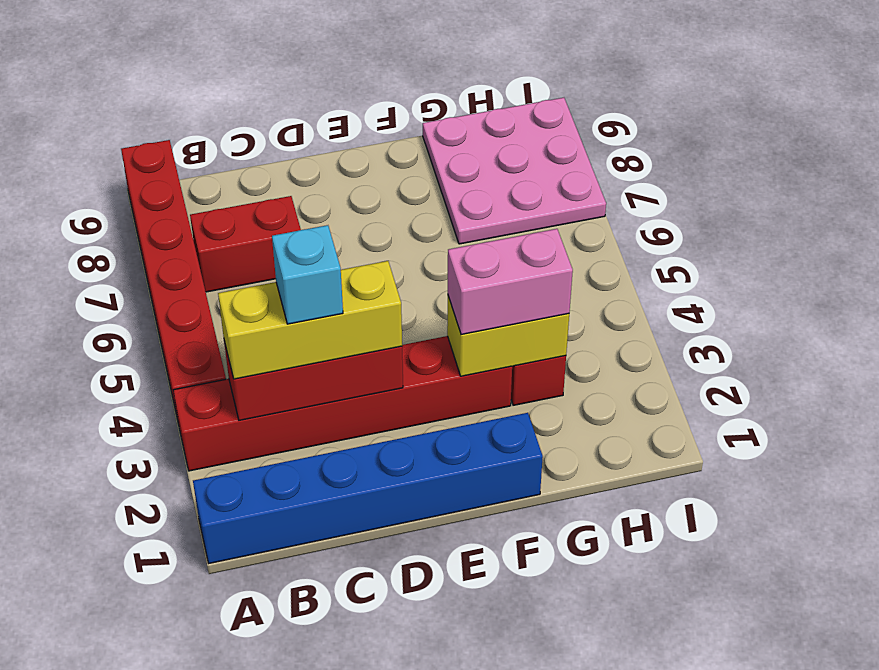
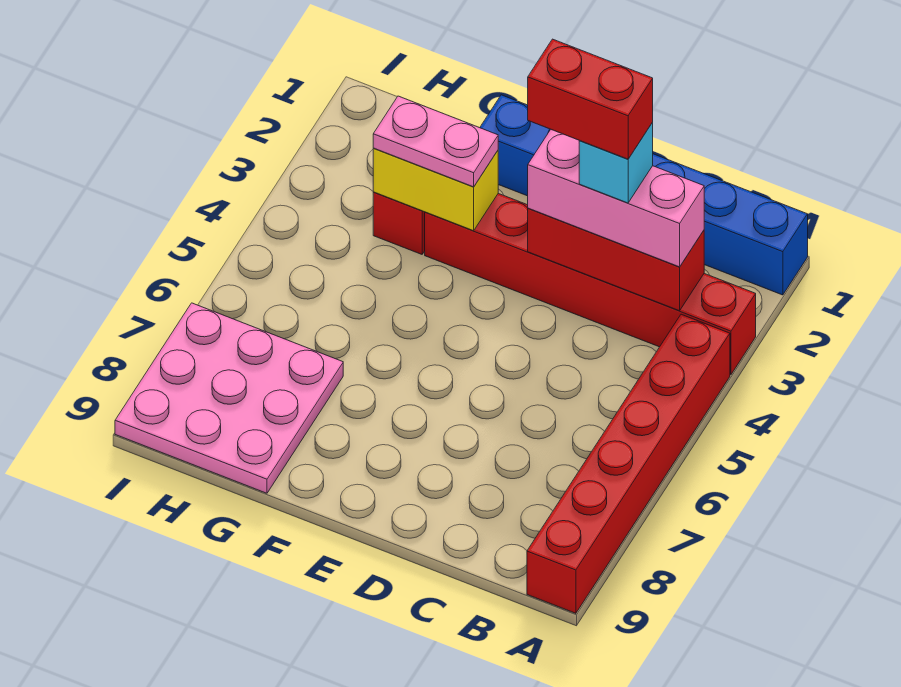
yellow 1x3 brick [218,261,402,379] -> pink 1x3 brick [528,130,704,267]
red 1x2 brick [190,196,301,292] -> red 1x2 brick moved to [528,39,653,159]
pink 1x2 brick [448,229,573,335] -> pink 1x2 plate [373,96,498,187]

